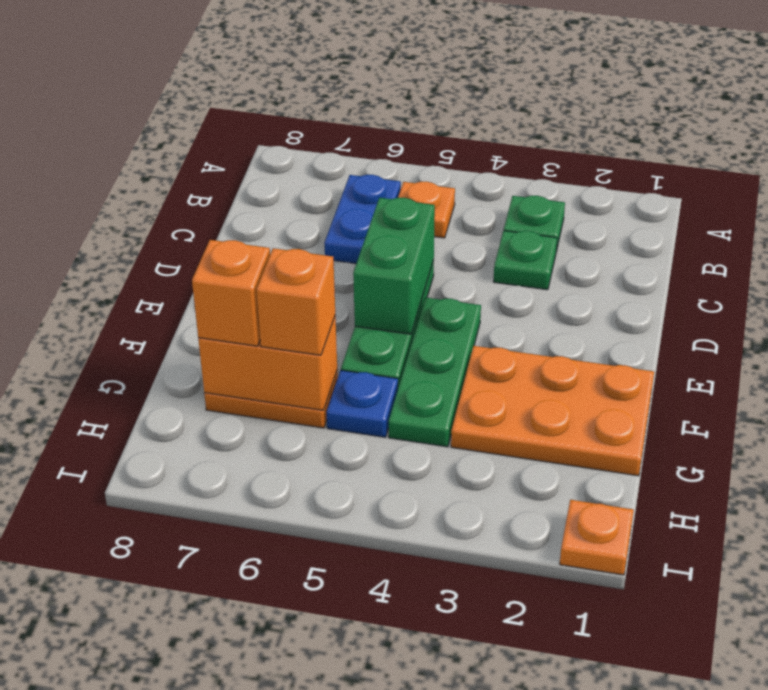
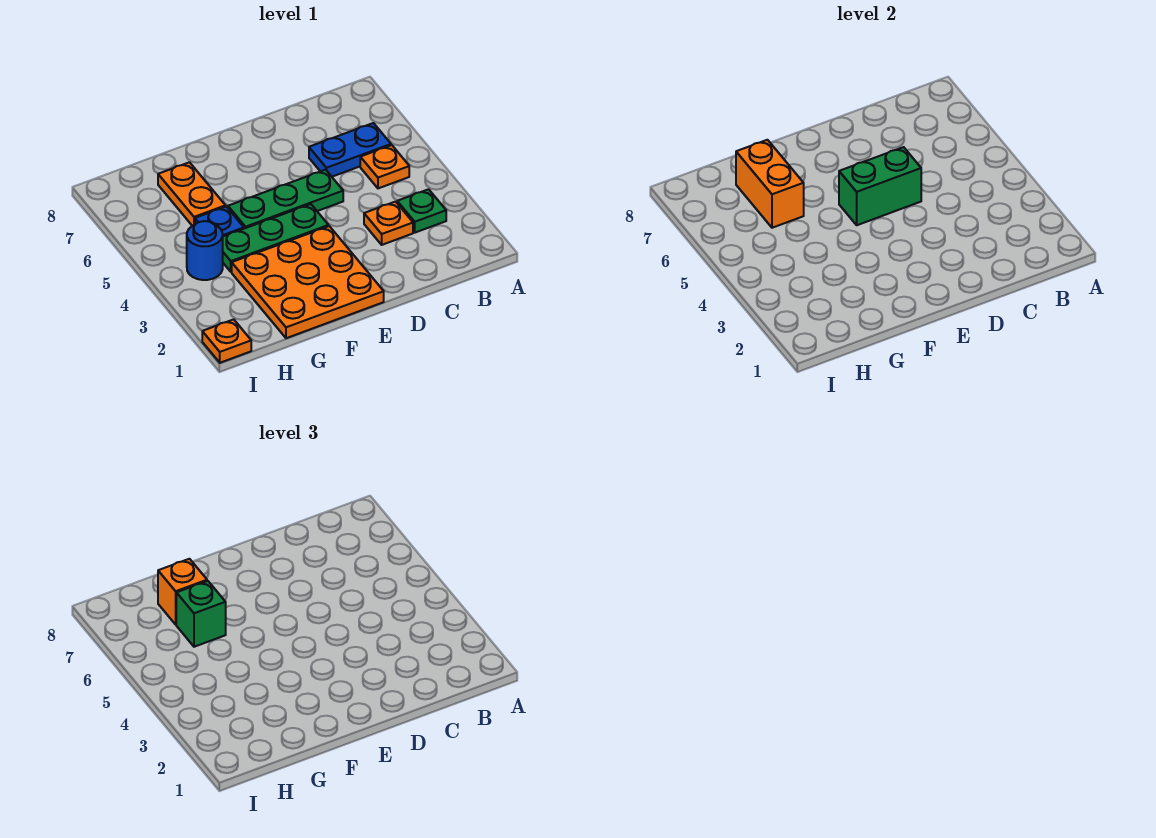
green 1x1 plate [494,231,557,290] -> orange 1x1 plate [364,202,413,245]
orange 2x3 plate [451,346,654,476] -> orange 3x3 plate [232,226,384,338]
orange 1x1 brick [256,248,335,355] -> green 1x1 brick [176,581,226,647]
none -> blue 1x1 round brick [187,221,223,280]

